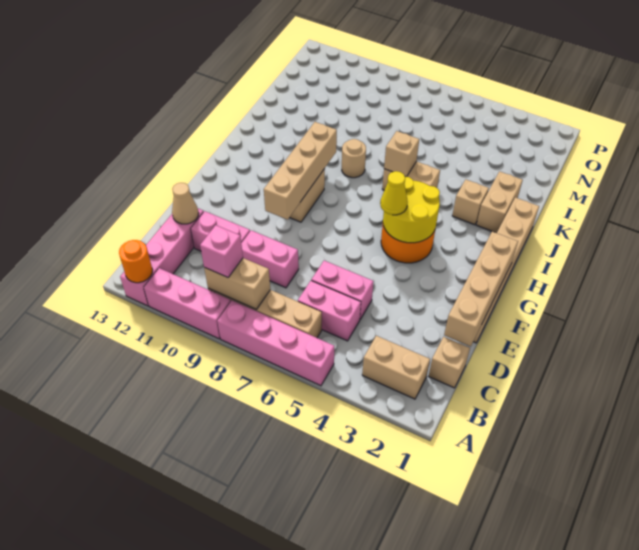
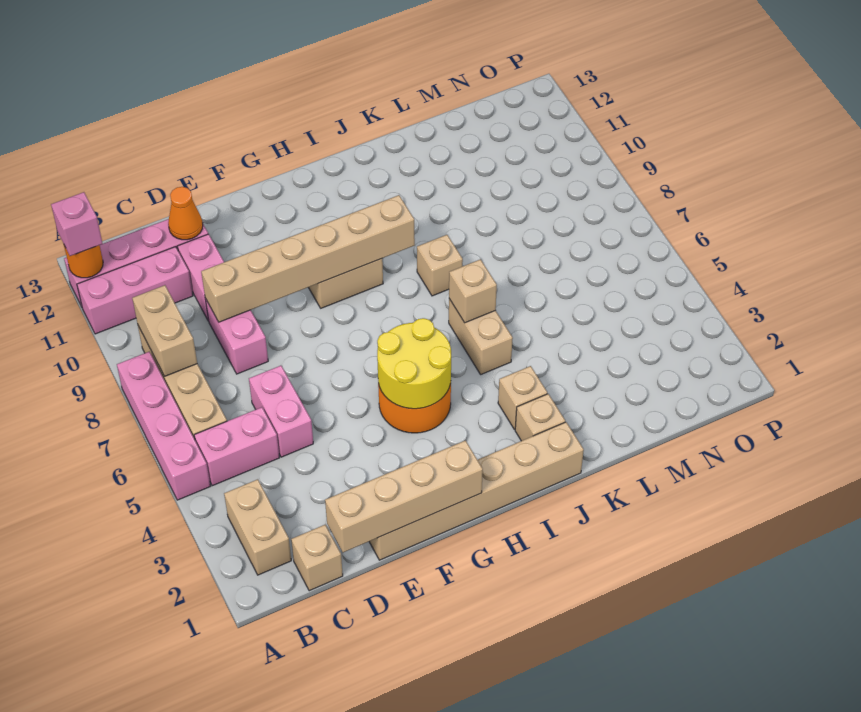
pink 1x3 brick [144,268,231,339] -> pink 1x3 brick turned to [77,247,193,334]
pink 1x1 brick [200,225,243,277] -> pink 1x1 brick moved to [51,192,103,256]
pink 1x2 brick [298,281,361,341] -> pink 1x2 brick turned to [194,407,279,486]
tan 1x1 cone [172,183,199,224] -> orange 1x1 cone [168,187,203,240]
tan 1x4 brick [264,122,337,220] -> tan 1x6 brick [201,195,415,322]
yellow 1x1 cone [380,171,408,215] -> none
tan 1x2 brick [477,171,523,233] -> tan 1x1 brick [515,394,565,441]
tan 1x1 round brick [342,139,366,178] -> tan 1x1 brick [417,235,463,296]

